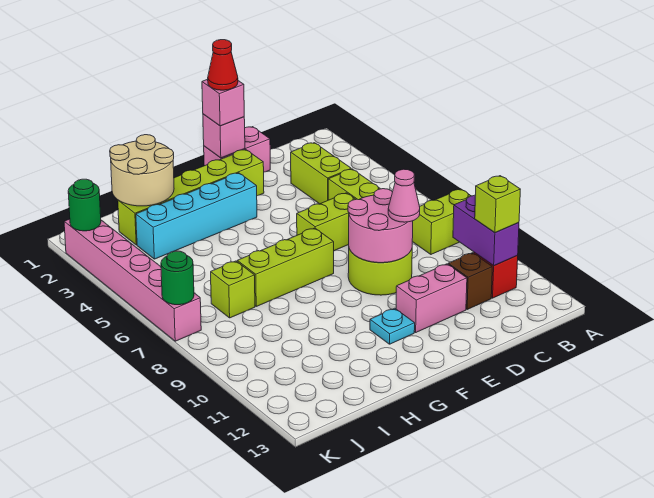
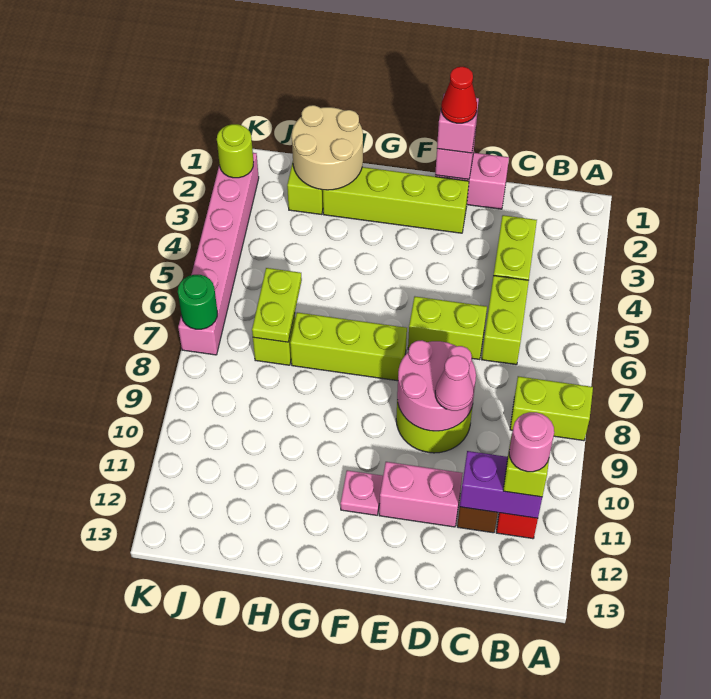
purple 1x2 brick [453,195,519,266] -> purple 1x2 brick turned to [460,451,542,518]
none -> pink 1x1 round brick [509,412,554,472]
cyan 1x4 brick [136,173,257,259] -> none
cyan 1x1 plate [370,308,415,344] -> pink 1x1 plate [341,470,383,515]
none -> lime 1x2 plate [252,268,302,342]
green 1x1 round brick [68,179,101,231] -> lime 1x1 round brick [217,124,254,178]

